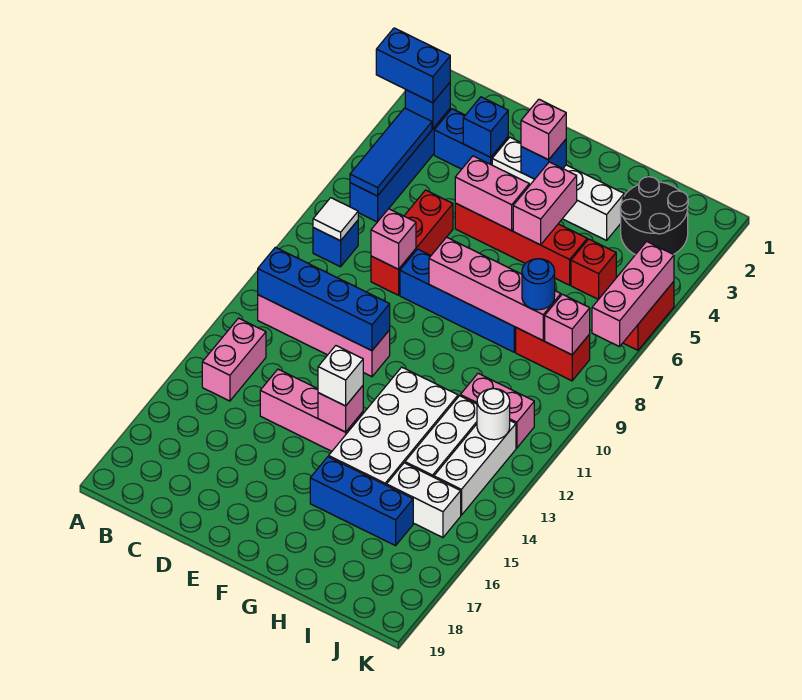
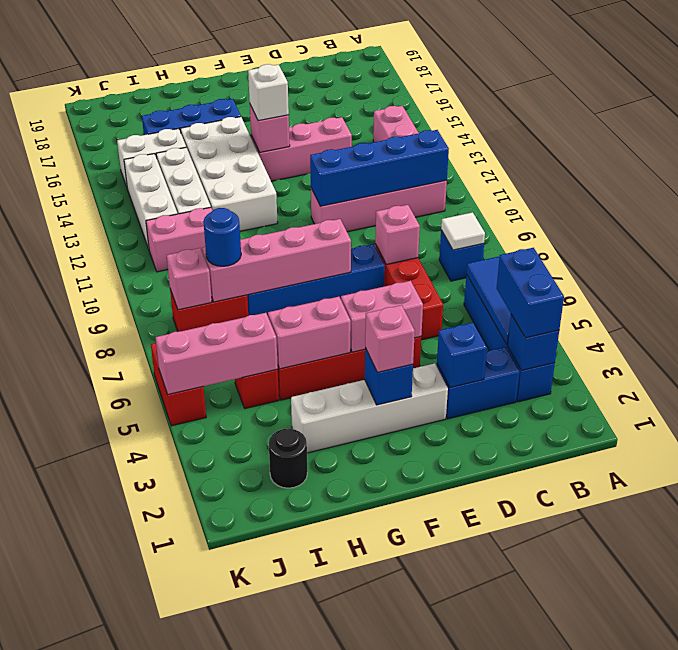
blue 1x2 brick [376,28,450,103] -> blue 1x2 brick turned to [497,248,564,338]
pink 1x2 brick [513,162,577,245] -> pink 1x2 brick turned to [268,297,351,369]
black 2x2 round brick [620,177,688,255] -> black 1x1 round brick [269,428,307,488]
white 1x1 round brick [477,389,510,440] -> none
pink 1x3 brick [592,241,674,347] -> pink 1x3 brick turned to [155,313,278,394]

